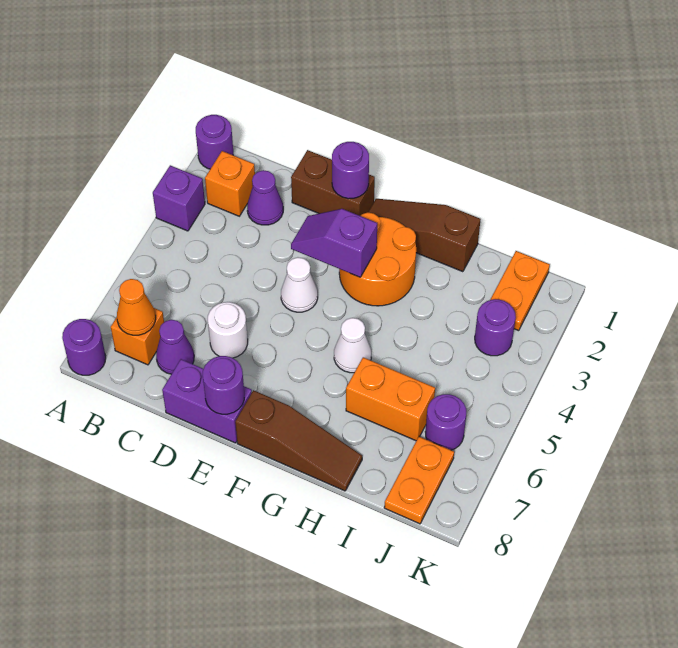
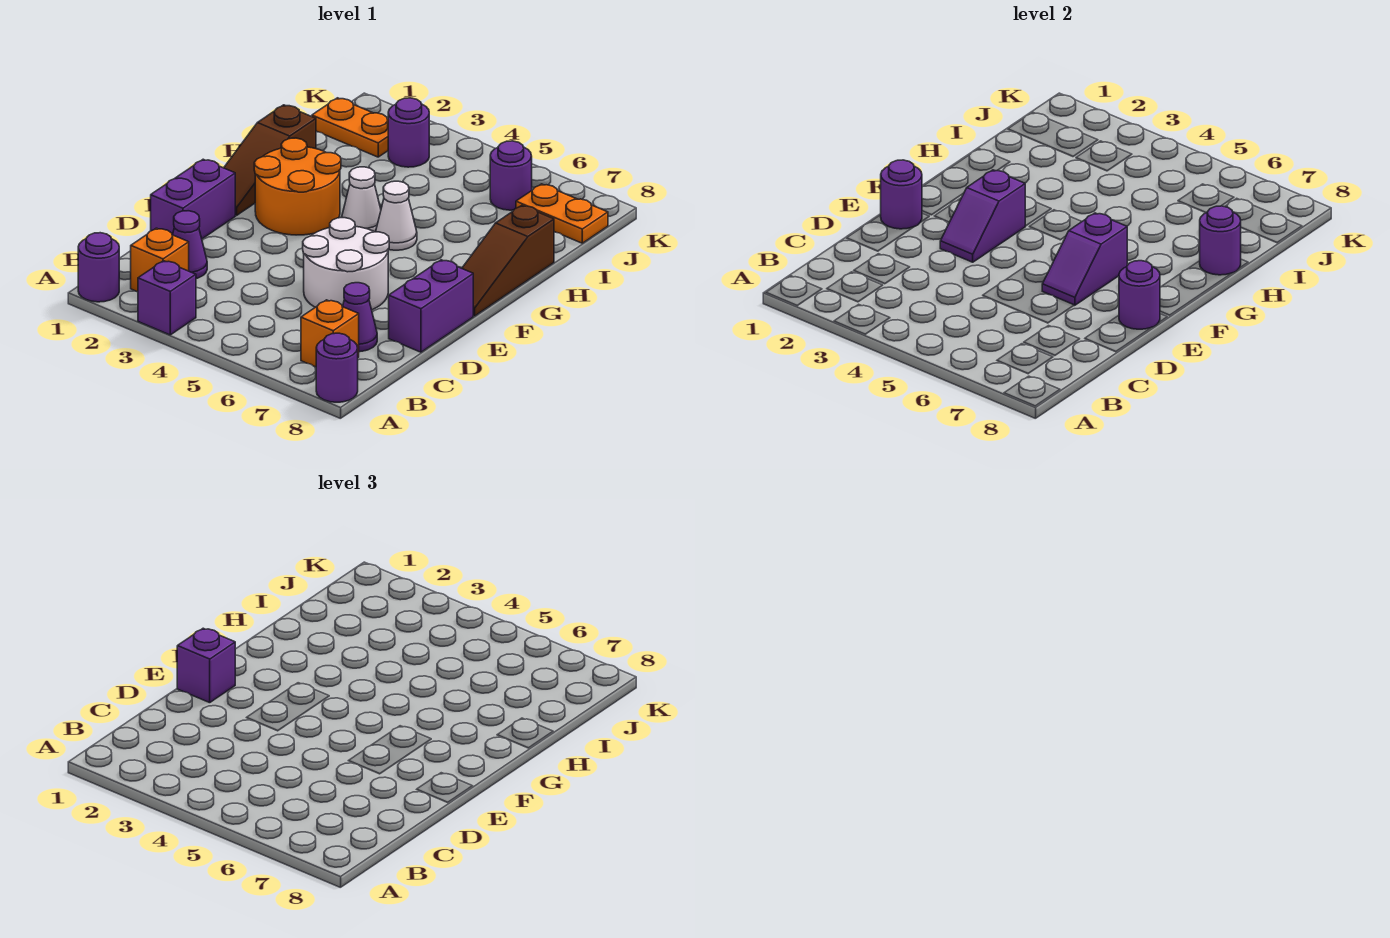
orange 1x1 cone [117,279,156,335] -> none
brown 1x2 brick [291,150,375,216] -> purple 1x2 brick [151,159,235,239]
white 1x1 round brick [208,302,248,358] -> white 2x2 round brick [303,218,389,310]
none -> purple 1x1 brick [177,628,235,703]
white 1x1 cone [281,257,318,312] -> white 1x1 cone moved to [342,167,381,232]
none -> purple 1x2 slope [1042,213,1127,305]
brown 1x3 slope [235,390,362,491] -> brown 1x3 slope turned to [462,205,554,316]
orange 1x2 brick [346,357,435,441] -> none
none -> purple 1x1 round brick [1200,206,1241,275]

